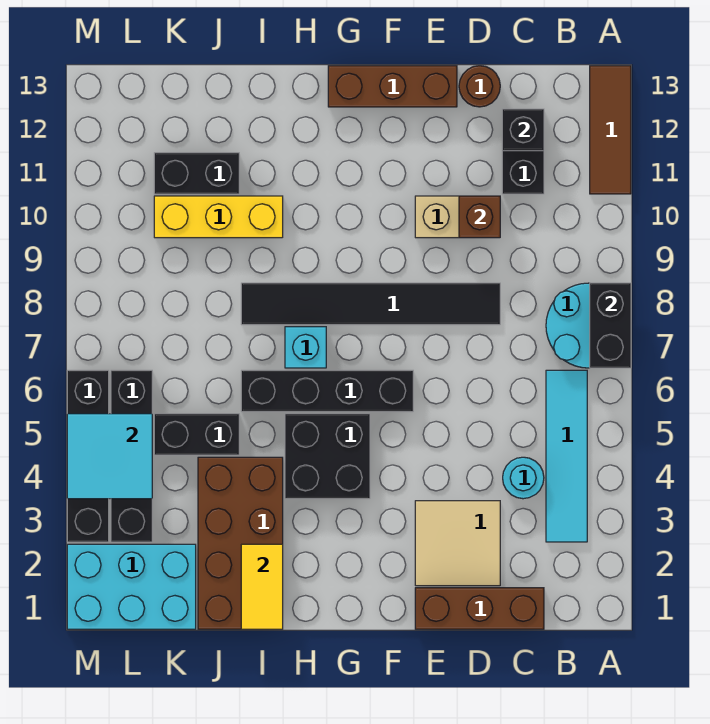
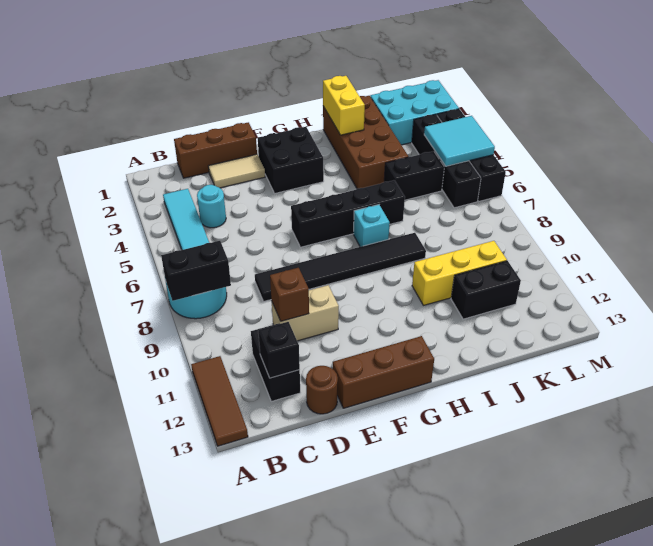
black 1x2 brick [590,283,631,368] -> black 1x2 brick turned to [161,241,231,301]
tan 2x2 tile [415,501,500,586] -> tan 1x2 tile [208,154,265,188]
black 2x2 brick [285,414,370,499] -> black 2x2 brick moved to [258,127,324,193]
yellow 1x2 tile [241,544,283,629] -> yellow 1x2 brick [323,76,365,135]

